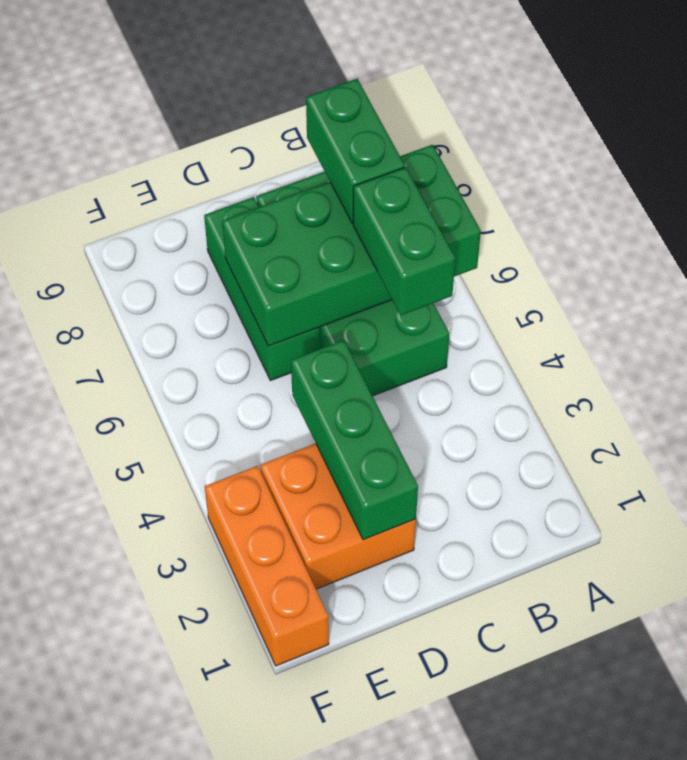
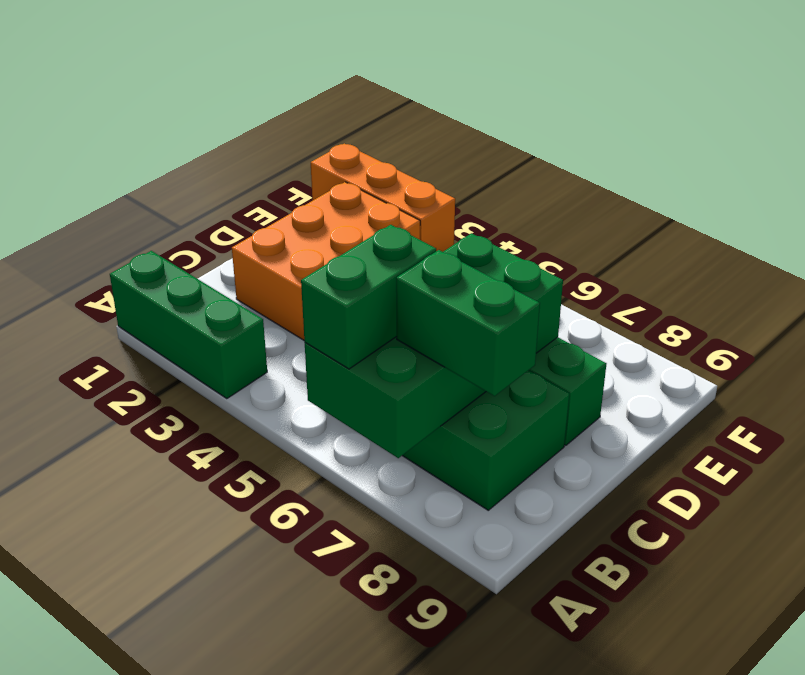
green 1x2 brick [353,167,455,315] -> green 1x2 brick turned to [301,225,436,369]
orange 2x2 brick [261,443,416,589] -> orange 2x3 brick [232,182,420,340]
green 1x3 brick [291,340,418,540] -> green 1x3 brick moved to [110,251,267,399]

